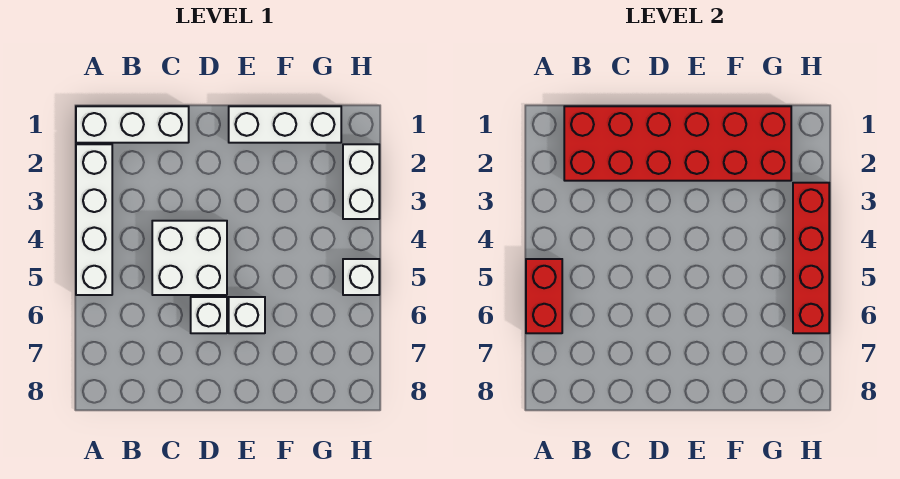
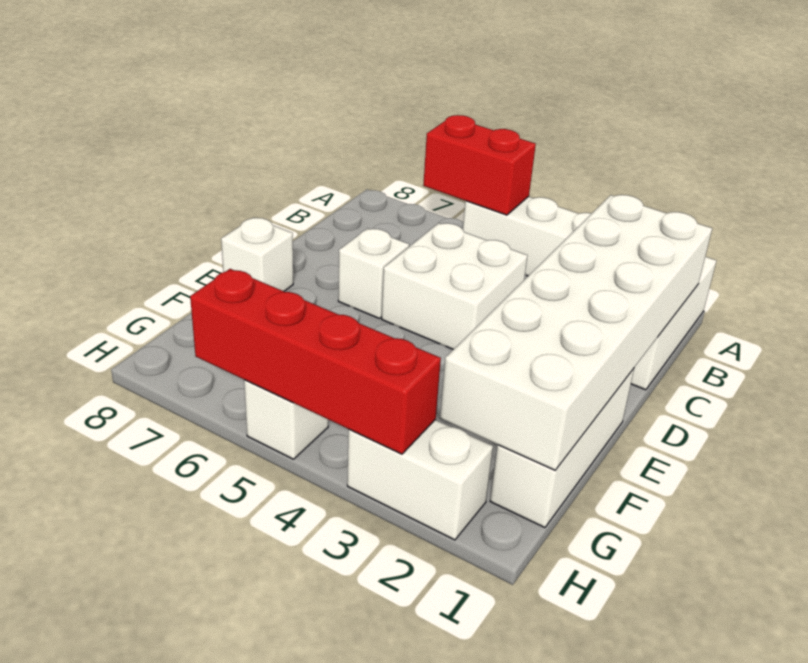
red 2x6 brick [564,106,791,181] -> white 2x6 brick [440,195,712,470]
white 1x1 brick [229,297,265,333] -> white 1x1 brick moved to [221,218,293,291]

